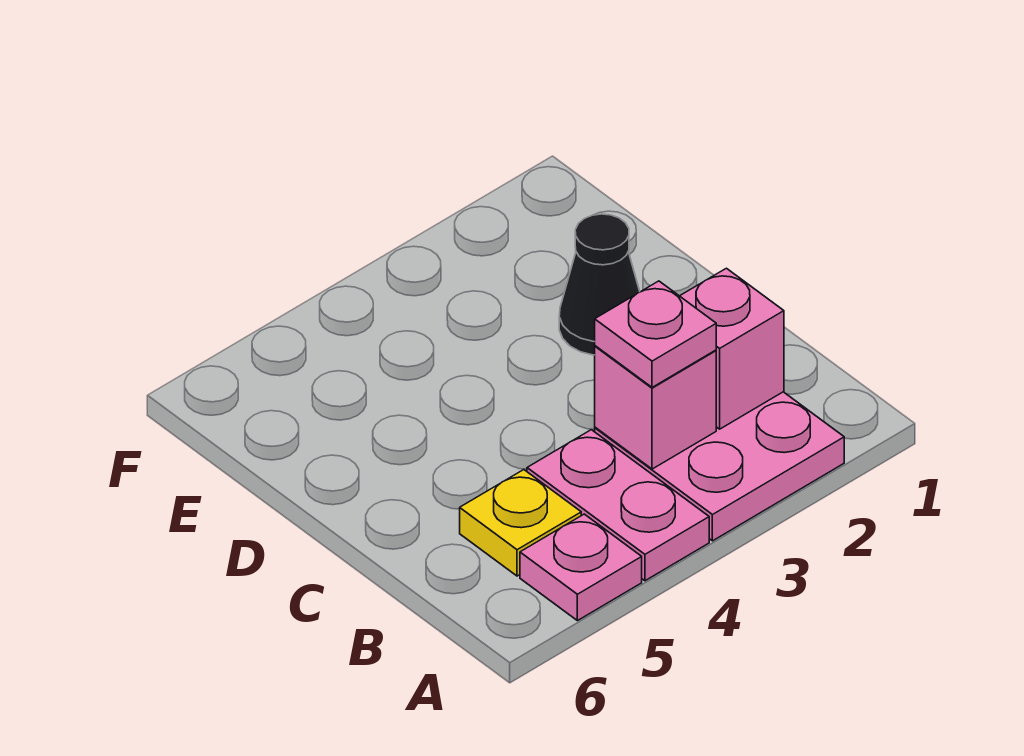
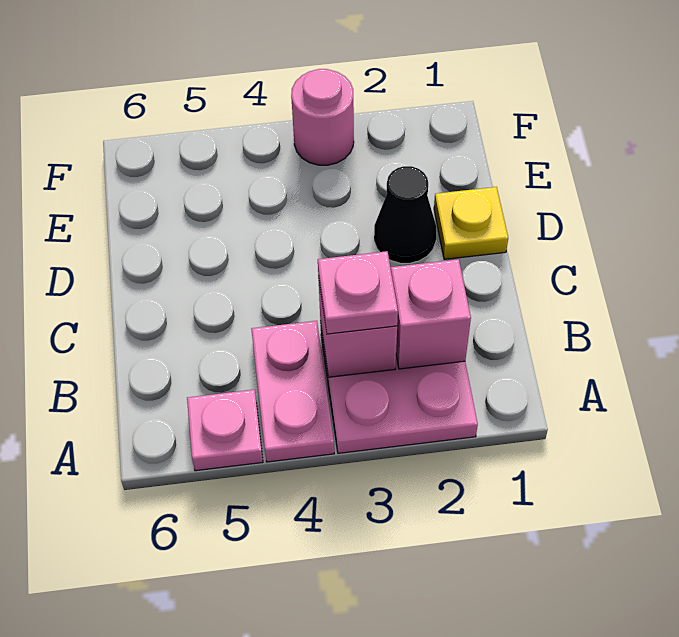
yellow 1x1 plate [460,470,581,576] -> yellow 1x1 plate moved to [434,187,508,259]
none -> pink 1x1 round brick [291,69,354,165]

